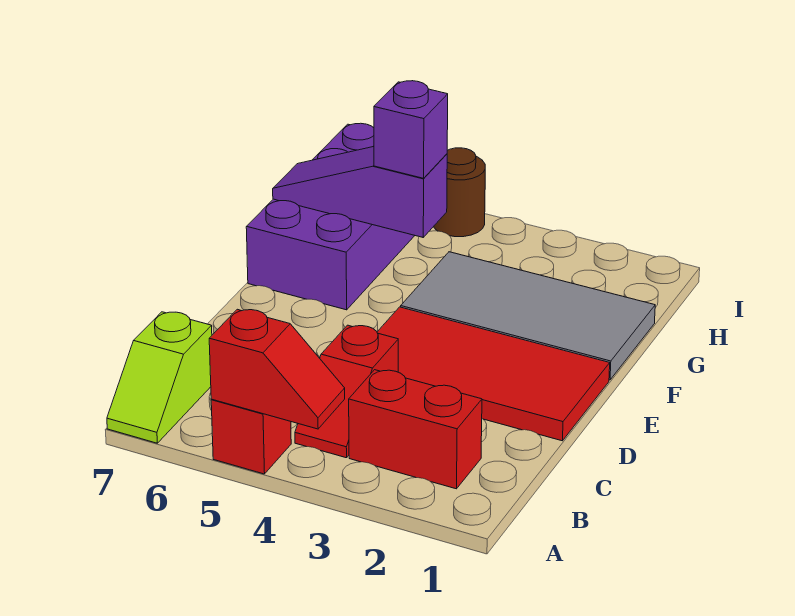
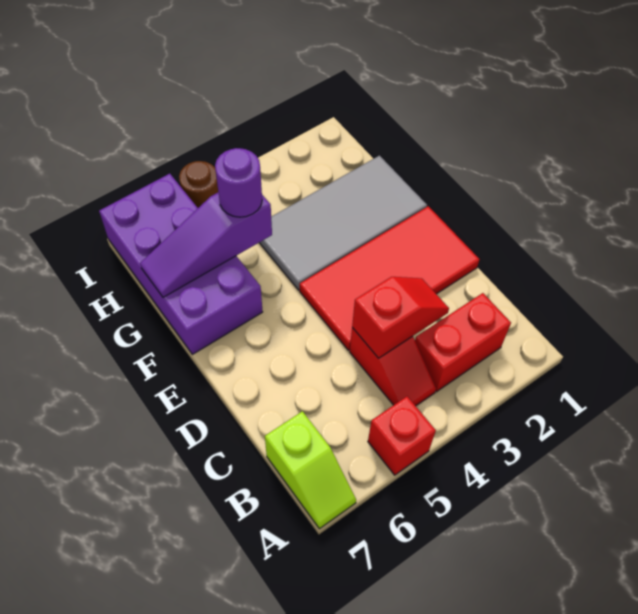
red 1x2 slope [209,309,345,429] -> red 1x2 slope moved to [352,277,449,358]
purple 1x1 brick [374,81,448,178] -> purple 1x1 round brick [215,148,262,217]

